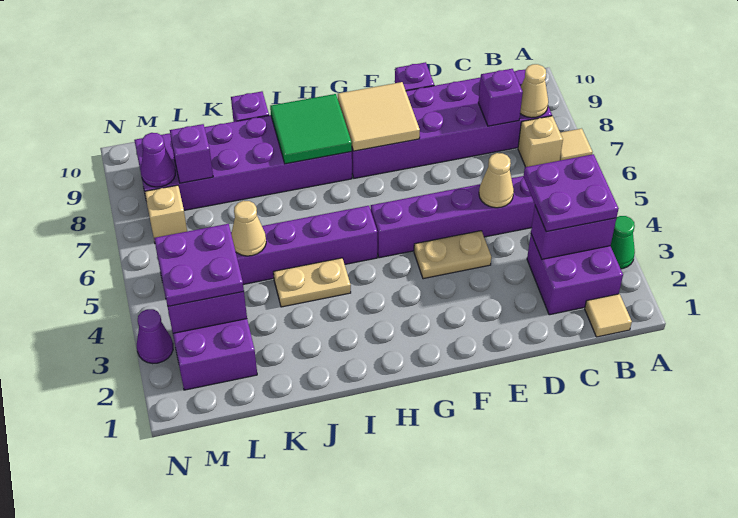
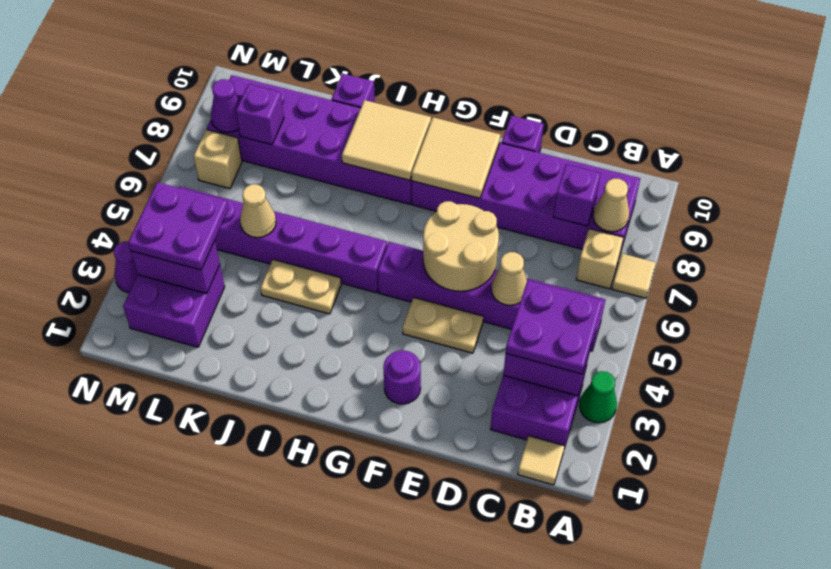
none -> tan 2x2 round brick [423,201,499,291]
none -> purple 1x1 round brick [383,350,421,404]
green 2x2 tile [270,94,352,164] -> tan 2x2 tile [342,100,431,180]

